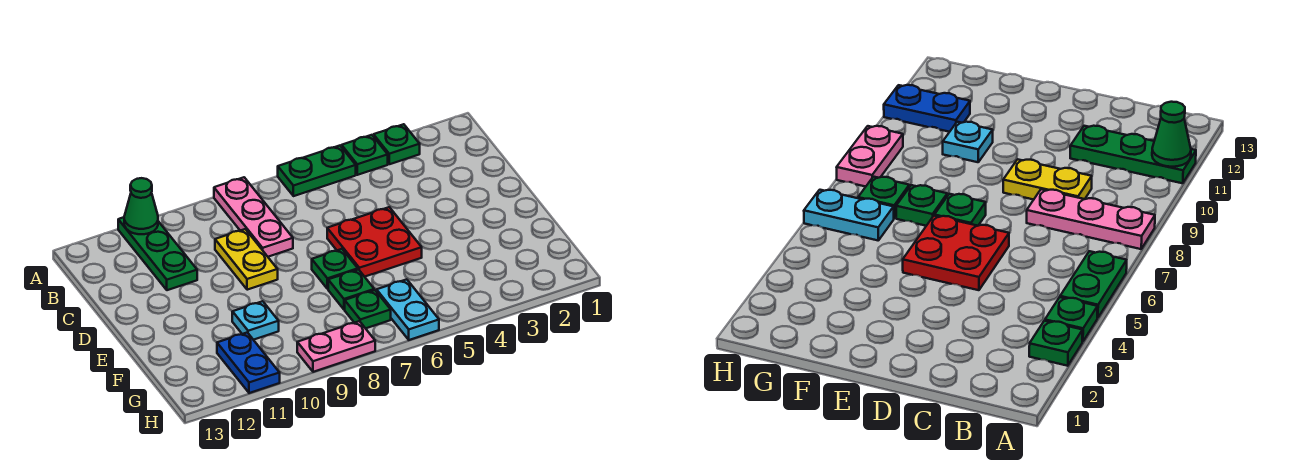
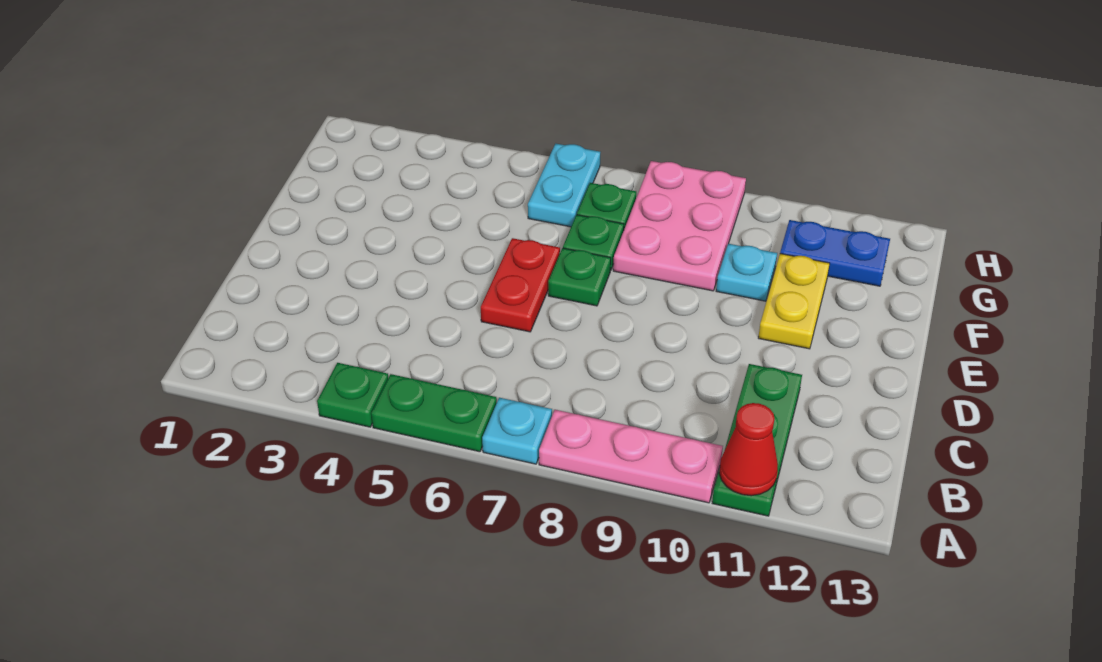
green 1x1 plate [374,124,420,164] -> none
none -> cyan 1x1 plate [482,398,552,464]
pink 1x3 plate [214,177,293,257] -> pink 1x3 plate turned to [539,410,723,503]
green 1x1 cone [124,178,158,234] -> red 1x1 cone [719,403,778,496]
yellow 1x2 plate [215,229,278,290] -> yellow 1x2 plate moved to [758,254,830,349]
red 2x2 plate [327,207,422,277] -> red 1x2 plate [481,238,560,332]
blue 1x2 plate [217,333,280,393] -> blue 1x2 plate turned to [780,220,890,286]
pink 1x2 plate [297,321,375,372] -> pink 2x3 plate [613,161,746,291]

